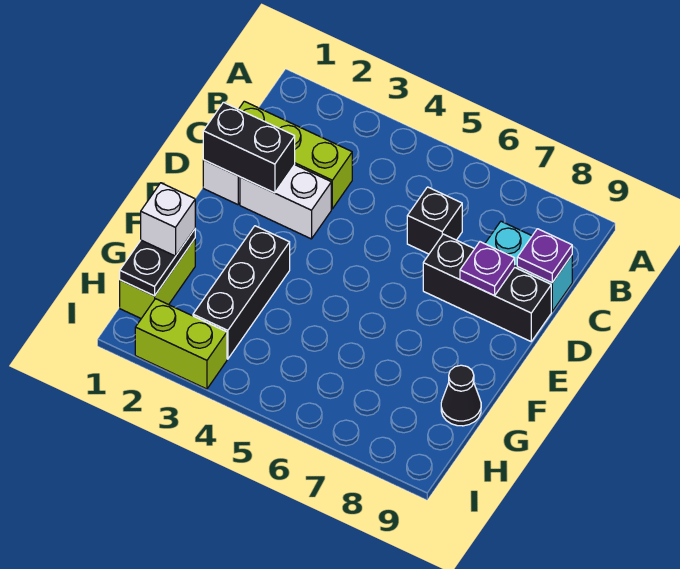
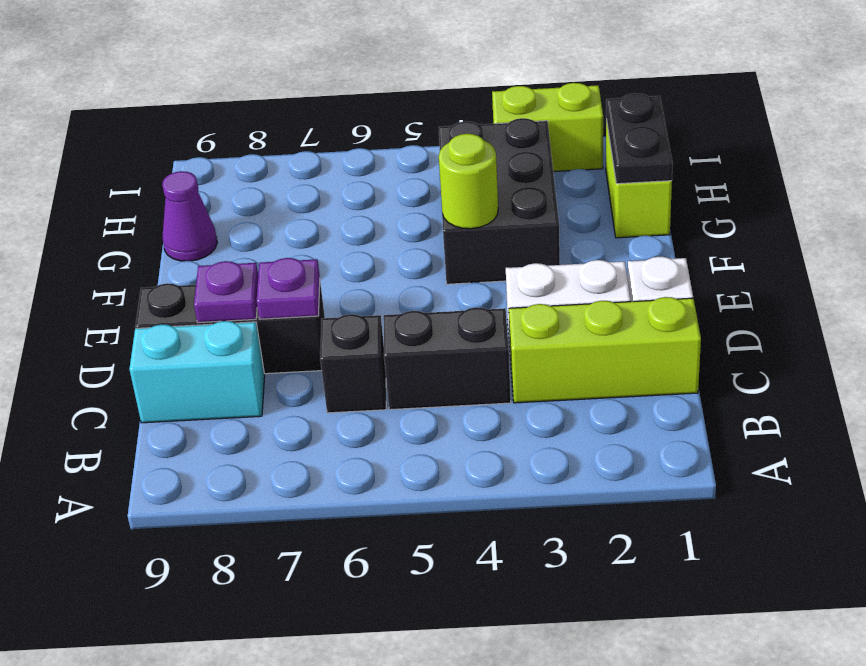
purple 1x1 plate [517,229,572,283] -> purple 1x1 plate moved to [257,258,320,319]
black 1x2 brick [203,102,295,193] -> black 1x2 brick moved to [384,307,511,410]
black 1x3 brick [193,226,290,359] -> black 2x3 brick [439,118,560,284]
none -> lime 1x1 round brick [439,134,498,229]
white 1x1 brick [141,183,195,256] -> none
black 1x1 cone [441,365,481,426] -> purple 1x1 cone [162,171,217,261]

